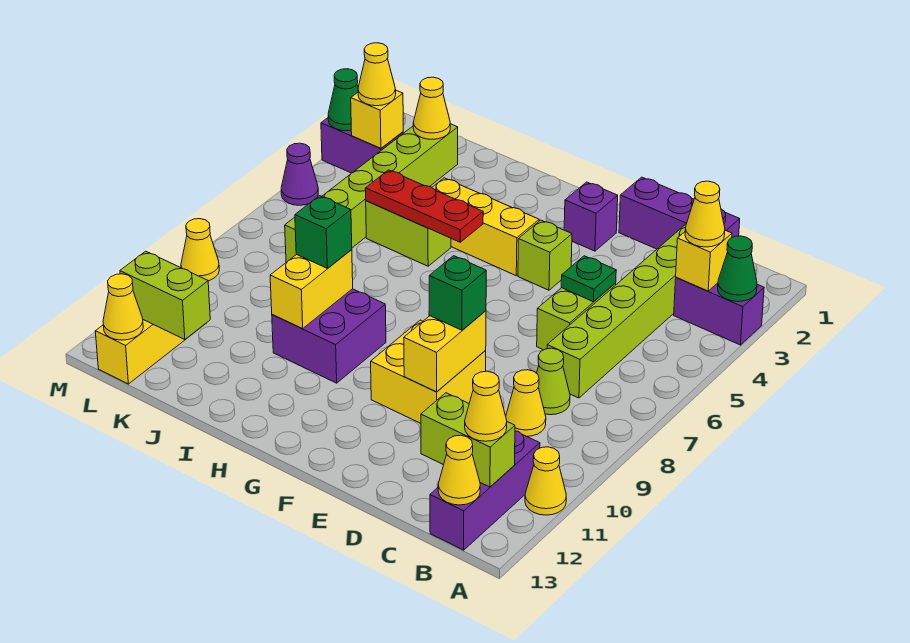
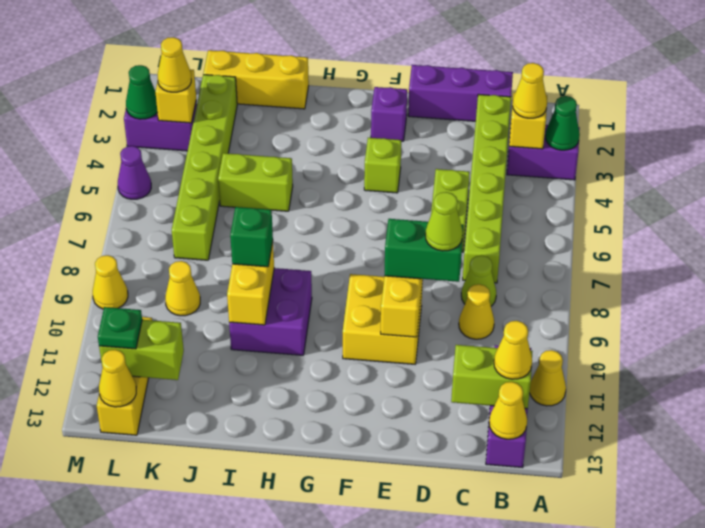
green 1x1 plate [561,256,616,302] -> green 1x1 plate moved to [98,307,142,349]
none -> lime 1x1 cone [425,192,463,251]
green 1x1 brick [429,256,486,330] -> green 1x2 brick [385,219,464,282]
yellow 1x3 brick [432,178,539,275] -> yellow 1x3 brick moved to [203,50,309,109]
red 1x3 plate [365,170,483,242] -> none
yellow 1x1 cone [413,77,450,139] -> yellow 1x1 cone moved to [165,261,200,316]

